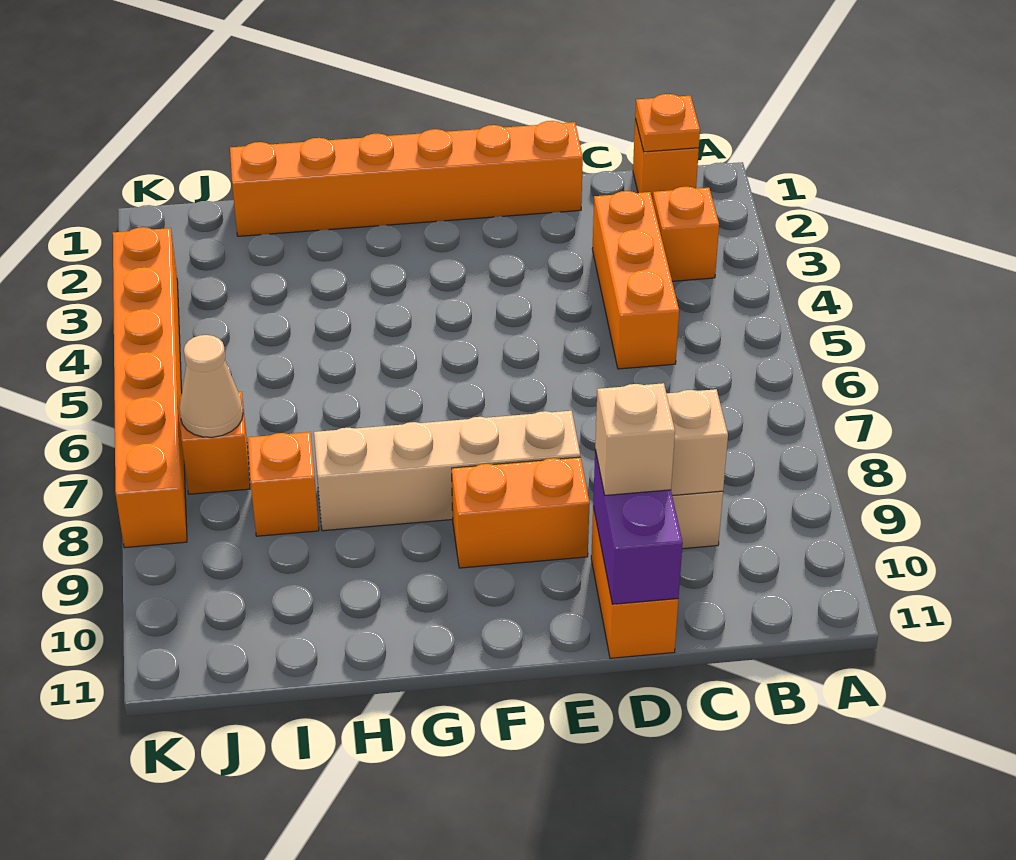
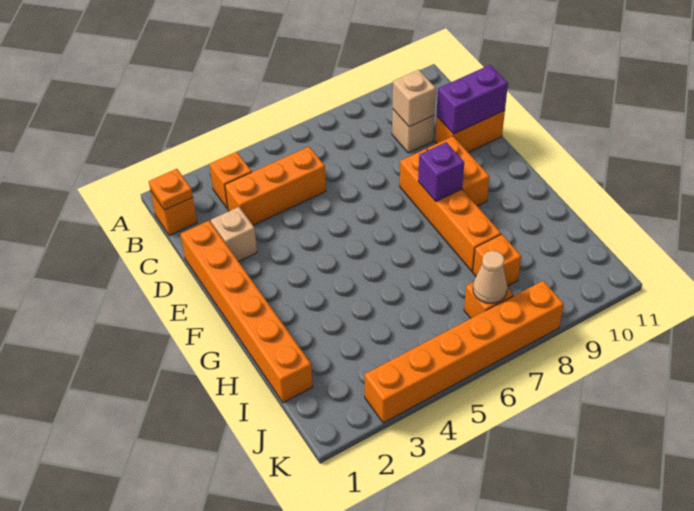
tan 1x1 brick [595,383,675,495] -> tan 1x1 brick moved to [211,207,257,261]
tan 1x4 brick [314,411,580,531] -> orange 1x4 brick [400,149,501,271]
none -> purple 1x1 brick [418,142,464,201]

